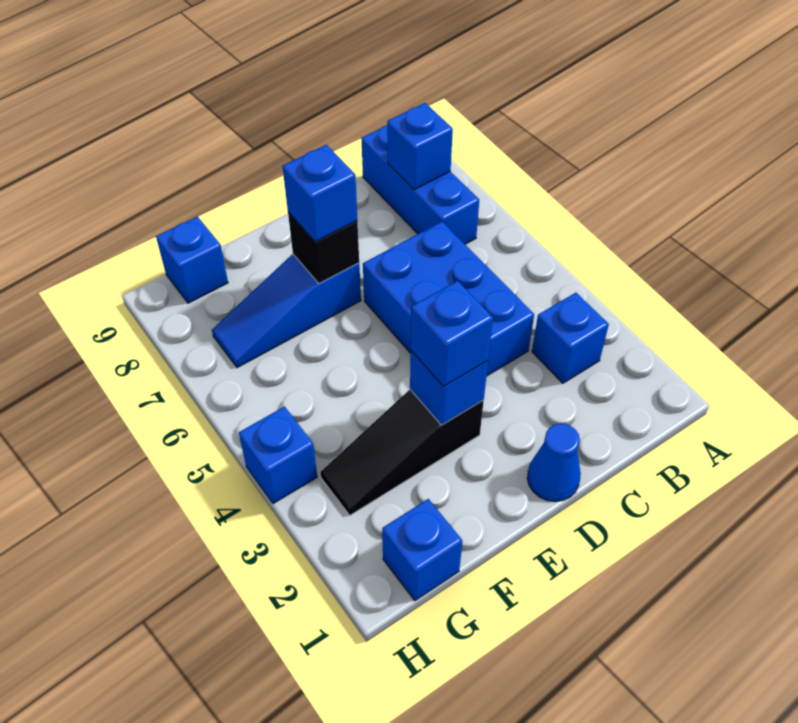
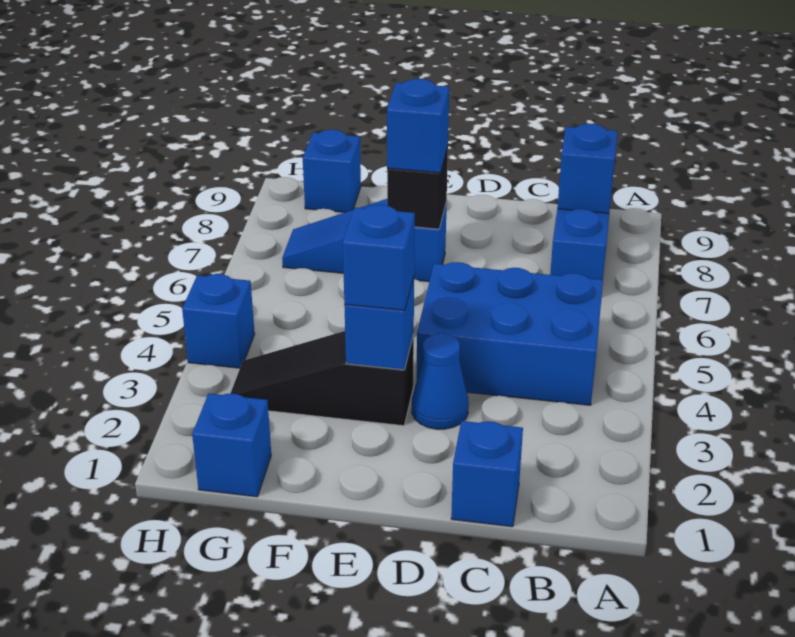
blue 1x1 brick [532,293,609,383] -> blue 1x1 brick moved to [451,421,523,527]
blue 2x3 brick [363,222,534,376] -> blue 2x3 brick turned to [417,262,603,405]
blue 1x1 cone [527,424,581,502] -> blue 1x1 cone moved to [412,333,469,429]

